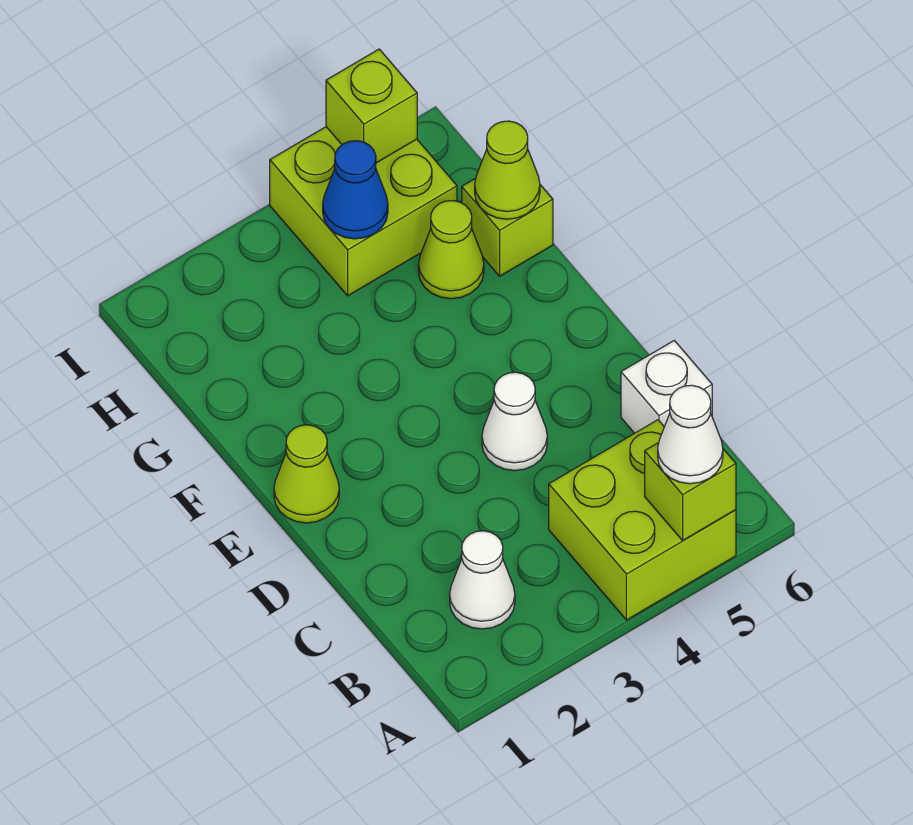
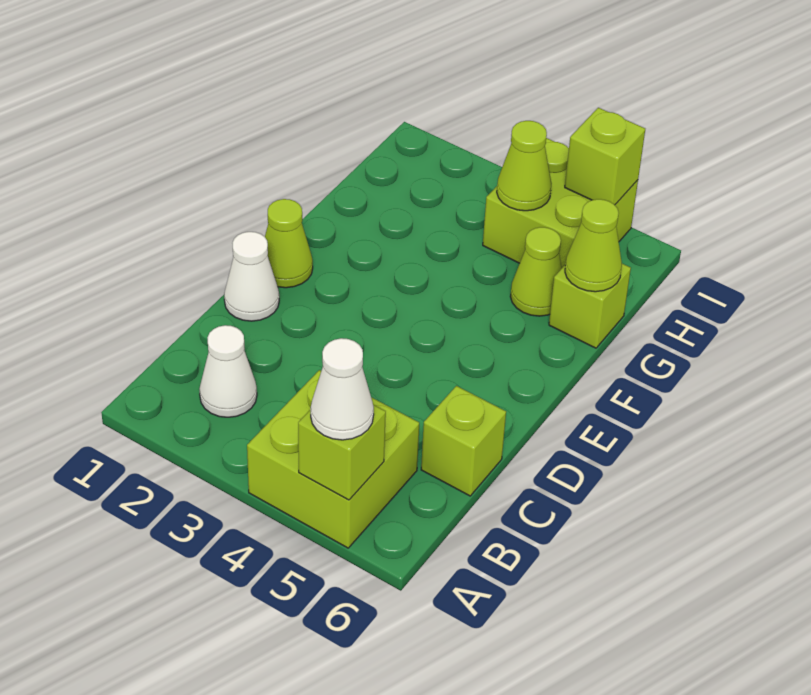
white 1x1 brick [621,341,712,433] -> lime 1x1 brick [421,386,506,496]
white 1x1 cone [482,372,547,471] -> white 1x1 cone moved to [224,232,279,321]
blue 1x1 cone [323,141,388,239] -> lime 1x1 cone [497,121,552,211]

